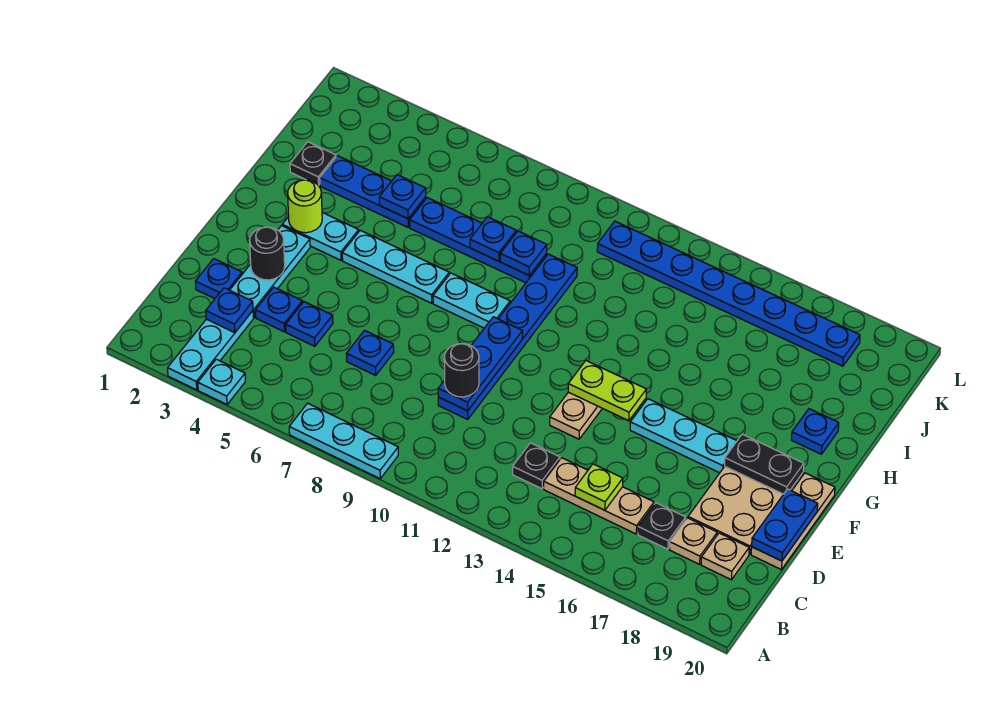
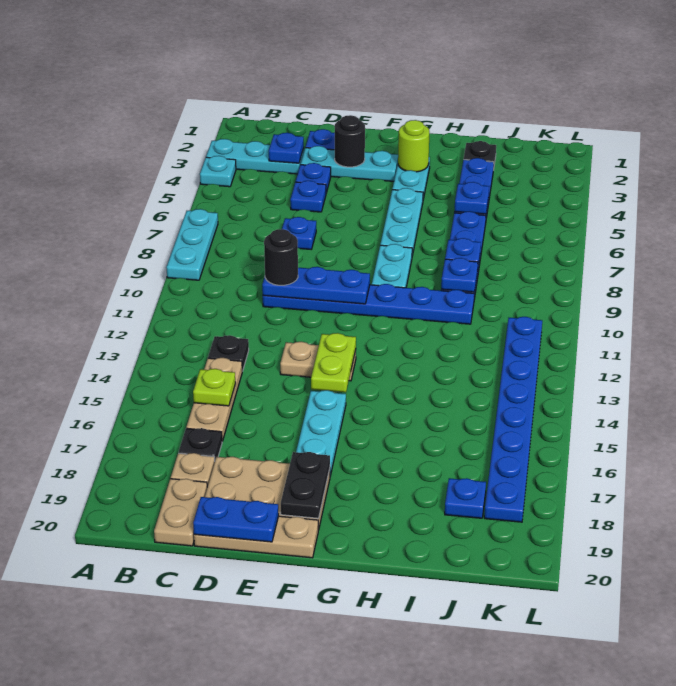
tan 1x1 plate [701,533,749,580] -> tan 1x2 plate [154,479,207,546]
blue 1x1 plate [791,409,839,454] -> blue 1x1 plate moved to [445,478,486,518]

